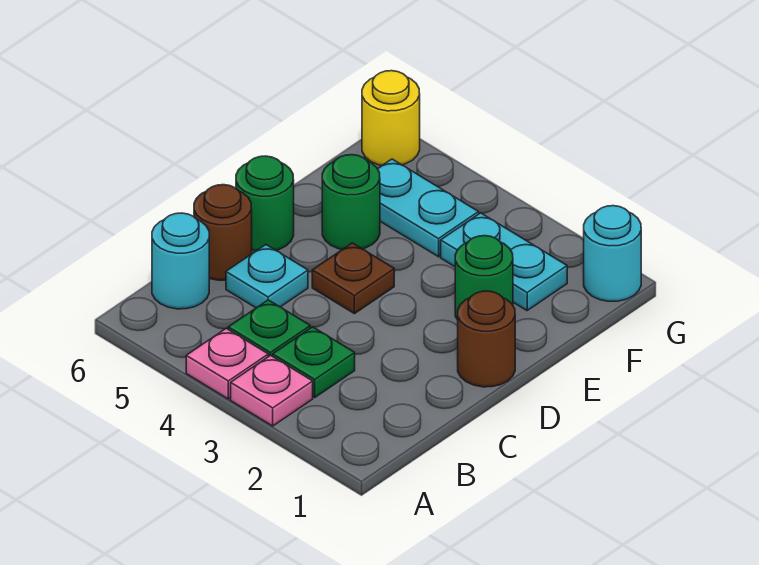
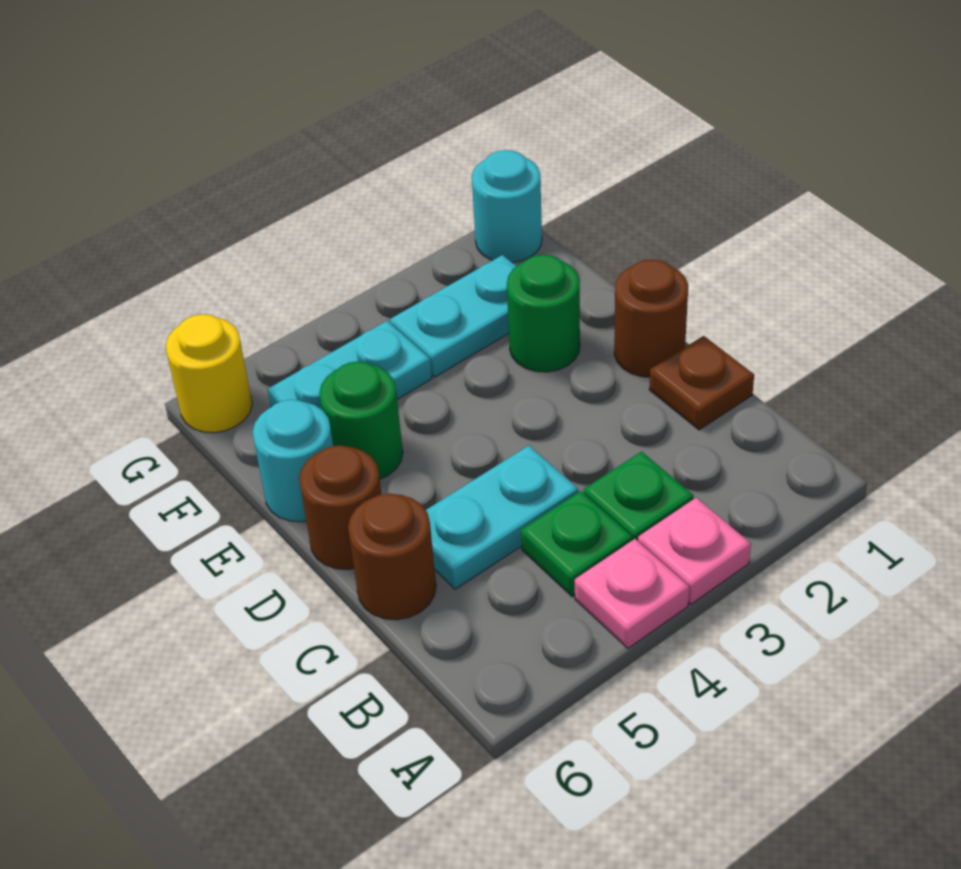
cyan 1x1 round brick [152,213,209,309] -> cyan 1x1 round brick moved to [253,400,333,522]
cyan 1x1 plate [226,245,308,308] -> cyan 1x2 plate [426,446,578,589]
brown 1x1 plate [312,243,394,314] -> brown 1x1 plate moved to [649,336,754,430]
green 1x1 round brick [236,156,294,251] -> brown 1x1 round brick [299,445,382,569]

